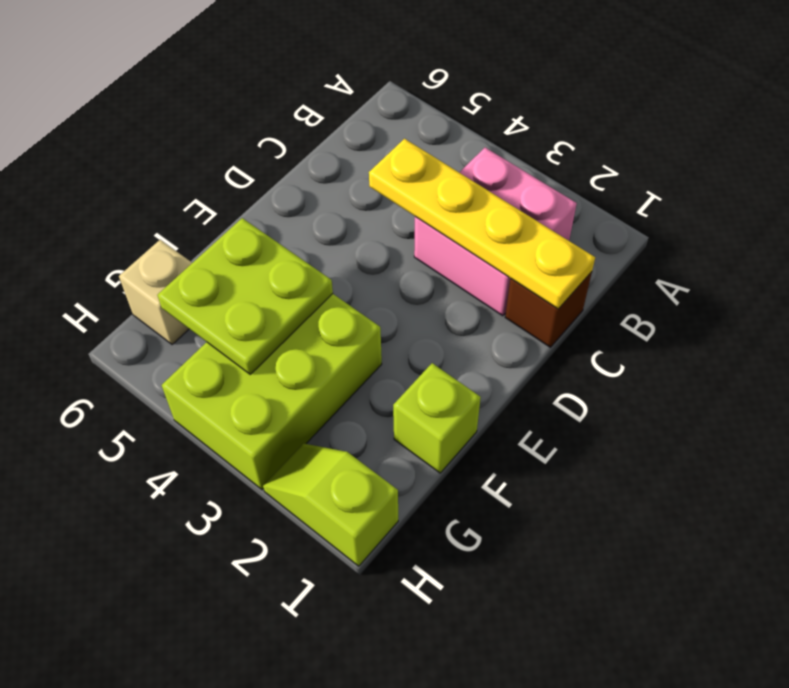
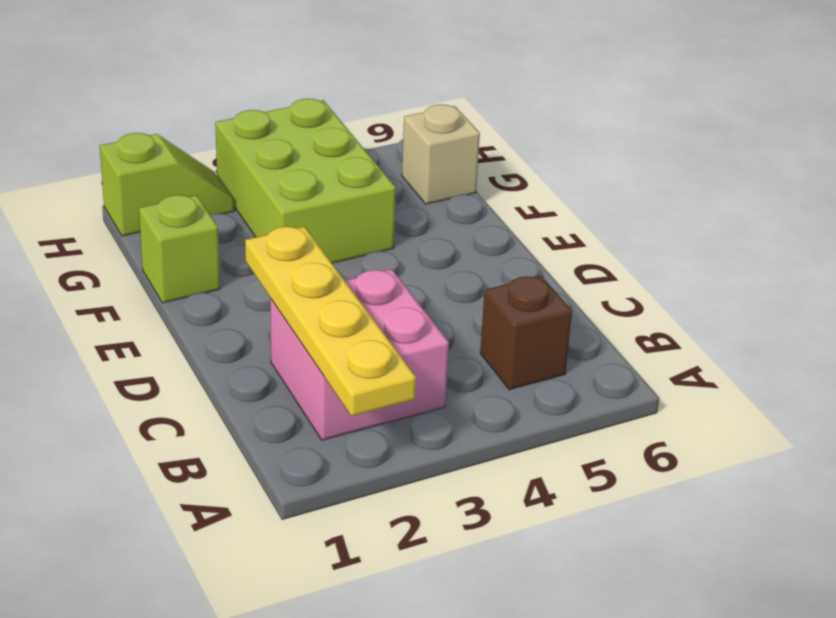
brown 1x1 brick [505,272,592,347] -> brown 1x1 brick moved to [480,276,572,390]
yellow 1x4 plate [369,139,595,309] -> yellow 1x4 plate turned to [245,227,416,416]
lime 2x2 plate [157,218,333,374] -> none

